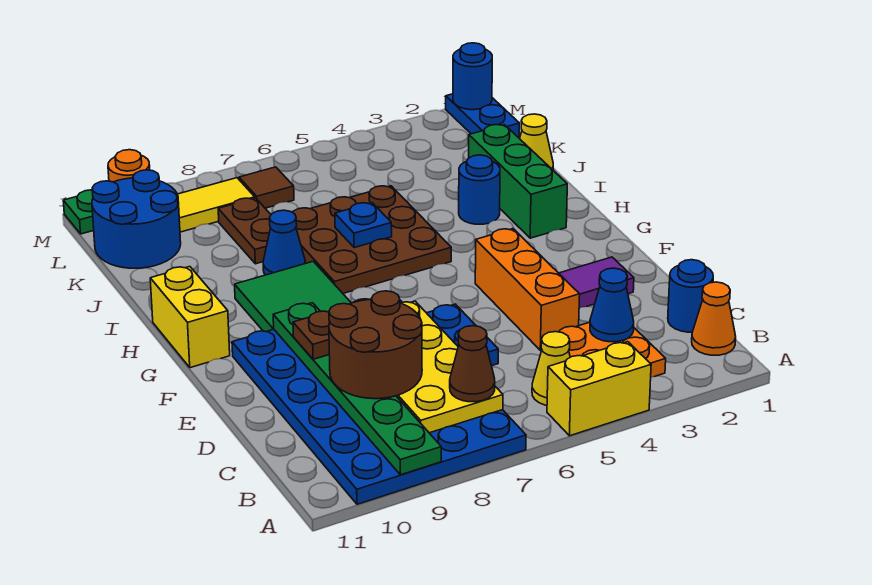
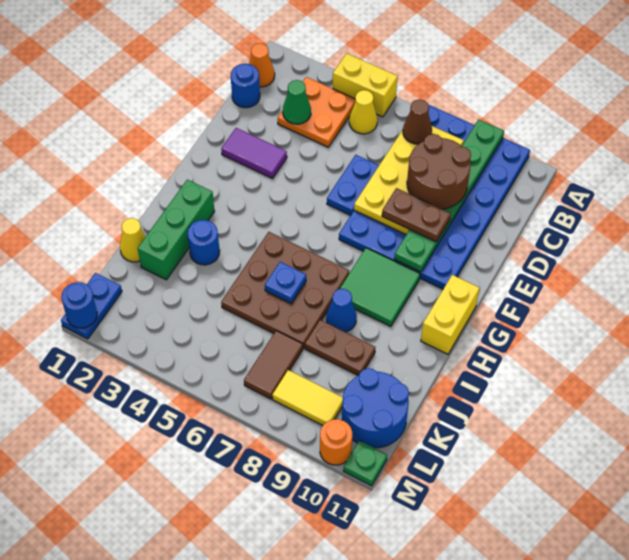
blue 1x1 cone [590,268,634,342] -> green 1x1 cone [283,80,311,124]
orange 1x3 brick [475,229,580,350] -> none
brown 1x2 plate [218,198,271,264] -> brown 1x2 plate turned to [305,320,375,376]
brown 1x1 tile [239,167,294,208] -> brown 1x2 tile [244,331,303,399]

